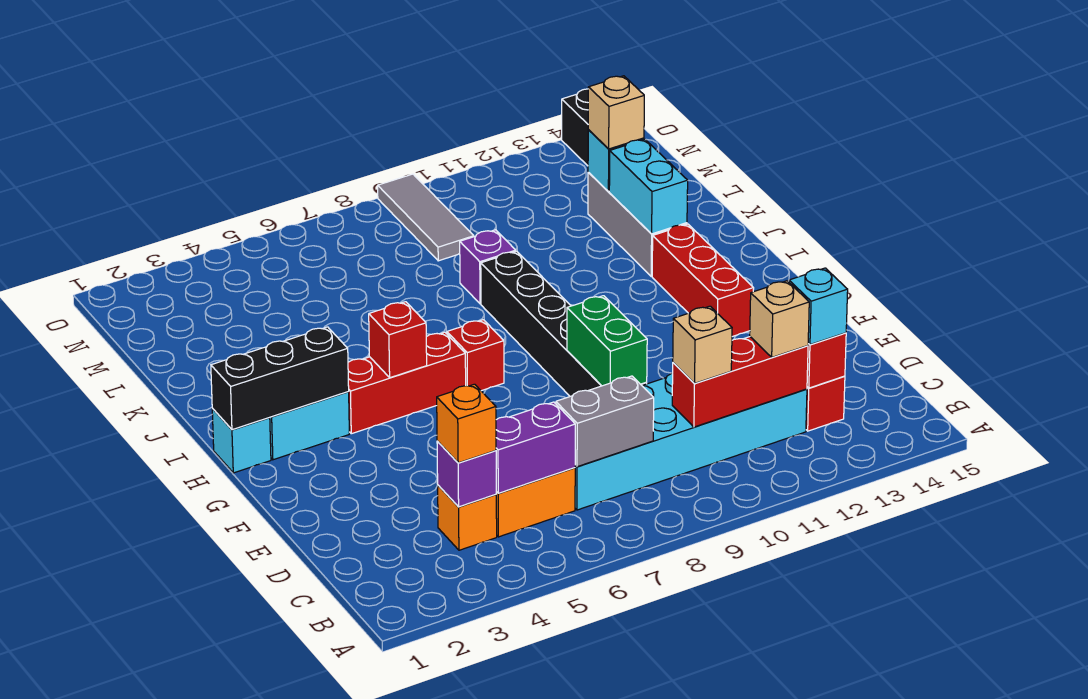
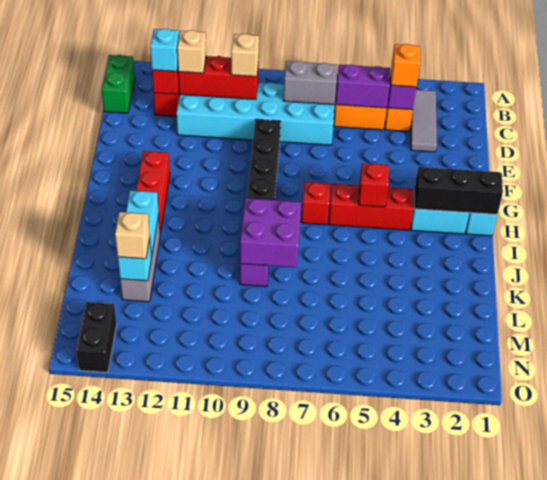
green 1x2 brick [567,296,647,386] -> green 1x2 brick moved to [102,55,135,113]
none -> purple 2x2 brick [240,198,301,267]
grey 1x3 tile [378,174,474,261] -> grey 1x3 tile moved to [411,90,437,152]

